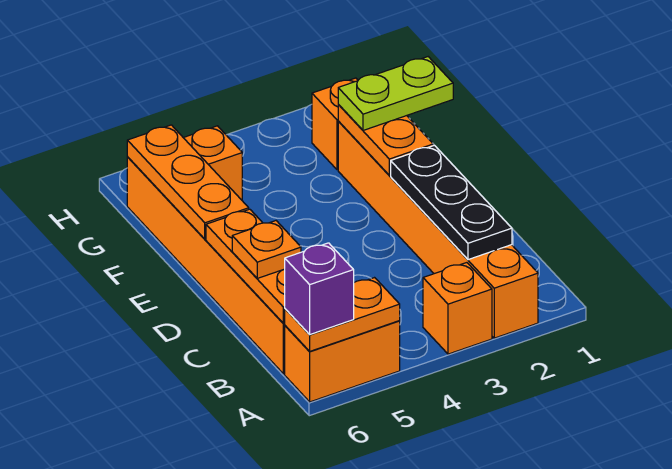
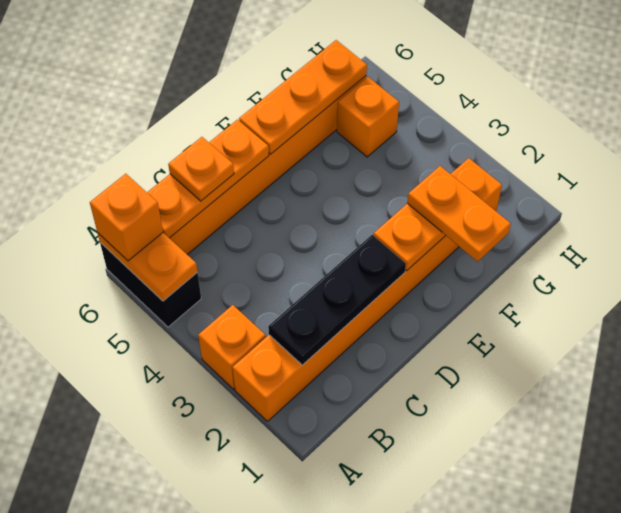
orange 1x2 brick [285,321,400,402] -> black 1x2 brick [100,242,201,327]
purple 1x1 brick [285,243,354,335] -> orange 1x1 brick [90,174,163,261]
lime 1x2 plate [338,57,453,130] -> orange 1x2 plate [407,166,511,262]

